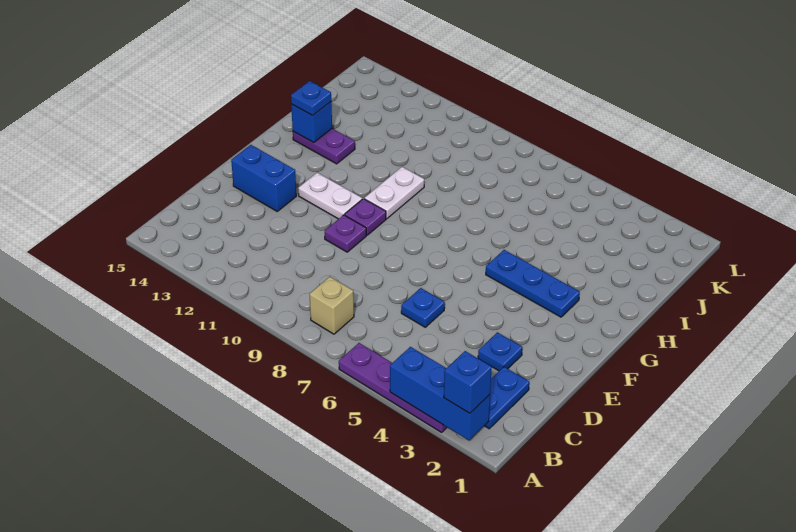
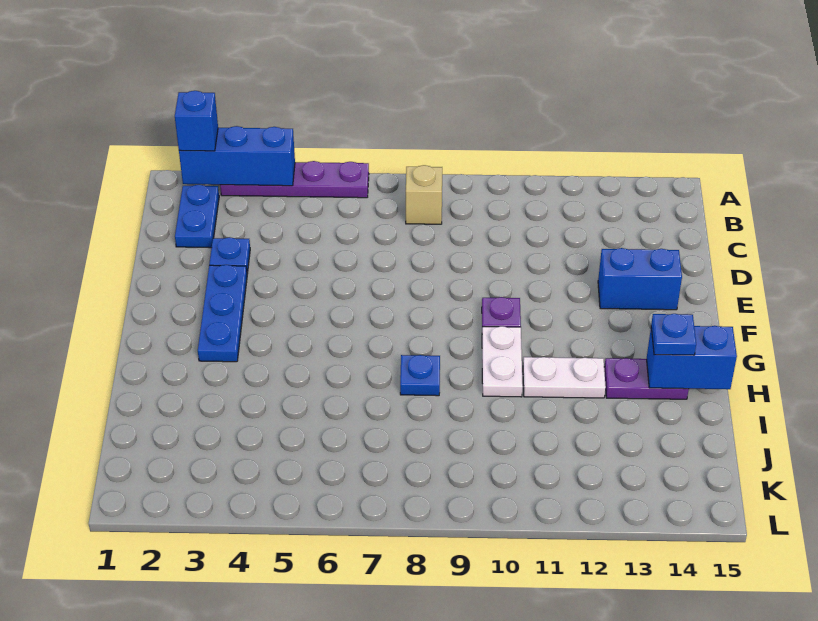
blue 1x1 plate [401,288,445,327] -> blue 1x1 plate moved to [400,355,440,396]
purple 1x1 plate [325,215,366,252] -> none
white 1x2 plate [298,173,362,219] -> white 1x2 plate moved to [523,357,606,398]
blue 1x3 plate [486,250,580,317] -> blue 1x3 plate turned to [198,265,247,362]
blue 1x1 brick [291,102,332,143] -> blue 1x2 brick [647,326,737,389]

